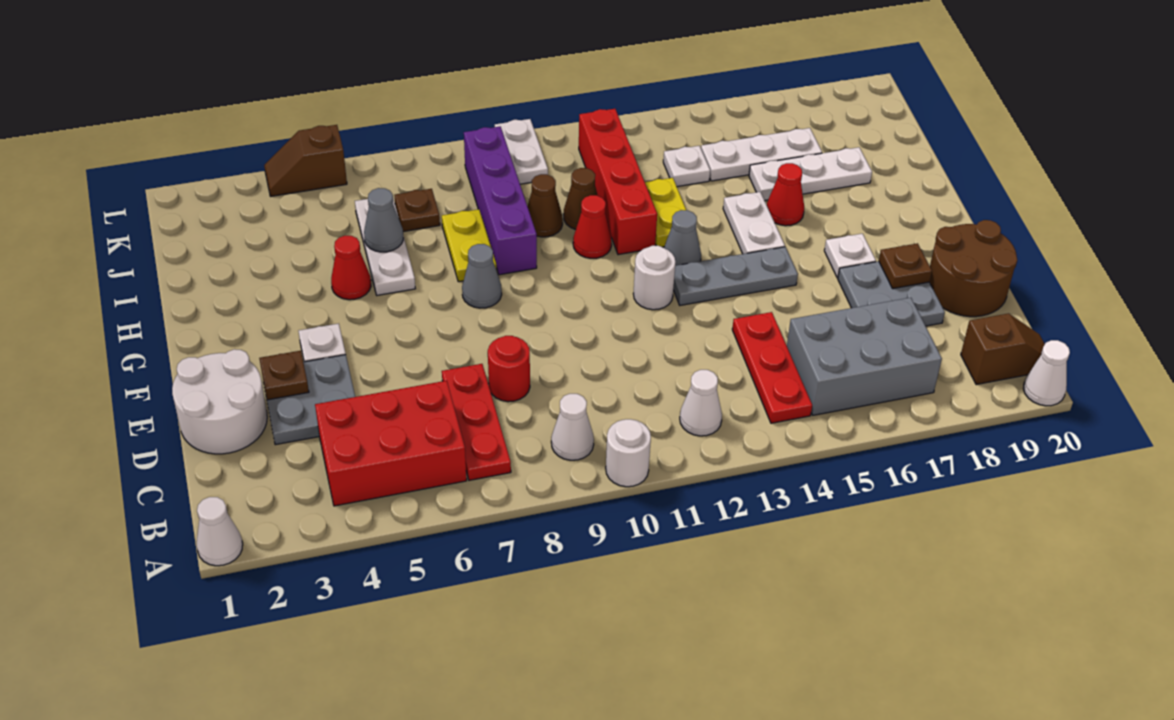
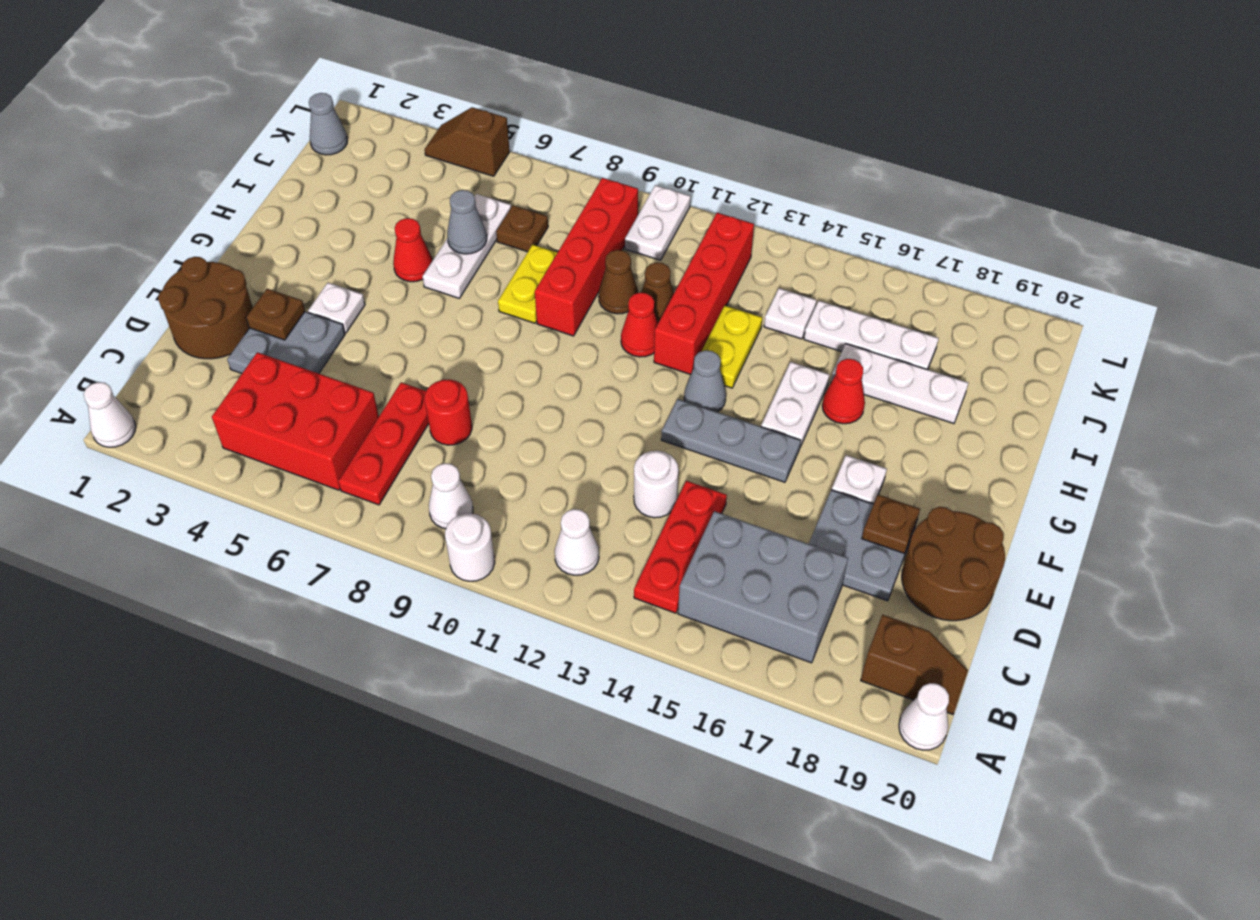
white 2x2 round brick [172,349,267,454] -> brown 2x2 round brick [158,257,253,359]
white 1x1 round brick [633,246,675,310] -> white 1x1 round brick moved to [634,451,678,518]
grey 1x1 cone [462,244,502,308] -> grey 1x1 cone moved to [309,93,347,155]
purple 1x4 brick [464,127,537,275] -> red 1x4 brick [535,178,638,336]

